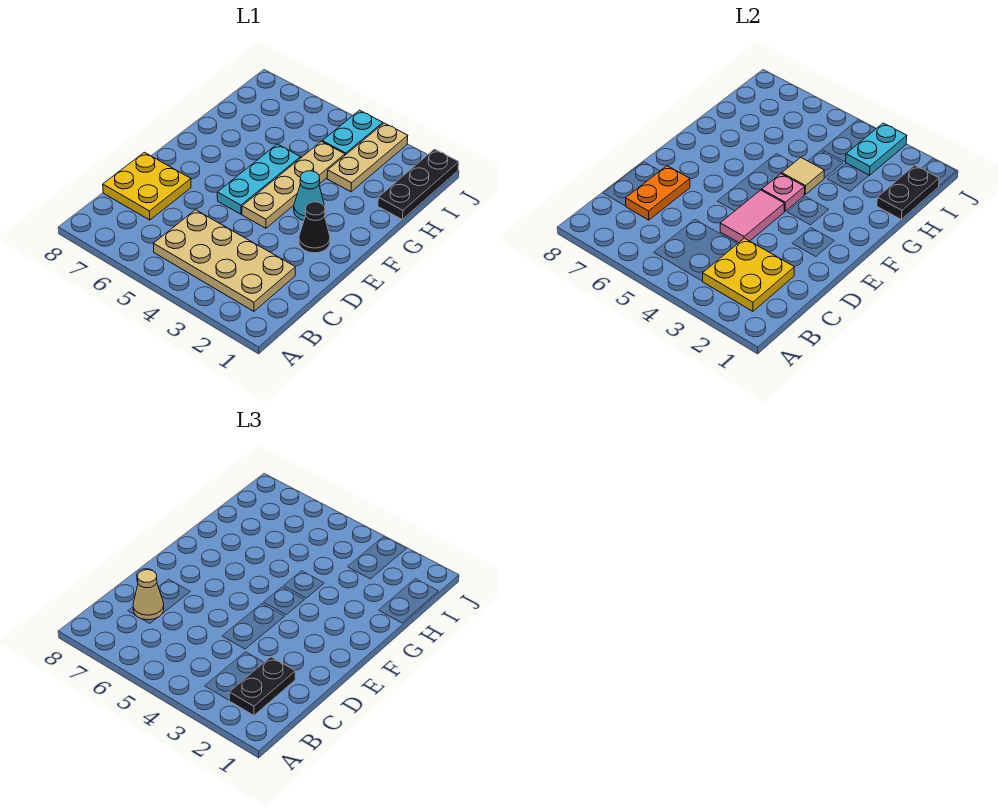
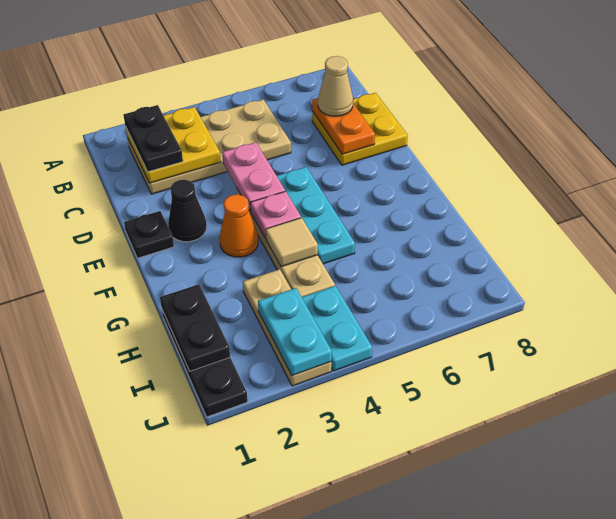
pink 1x2 tile [720,190,784,243] -> pink 1x2 plate [222,142,285,212]
none -> black 1x1 plate [124,211,174,258]
cyan 1x1 cone [294,171,324,221] -> orange 1x1 cone [220,194,258,257]

